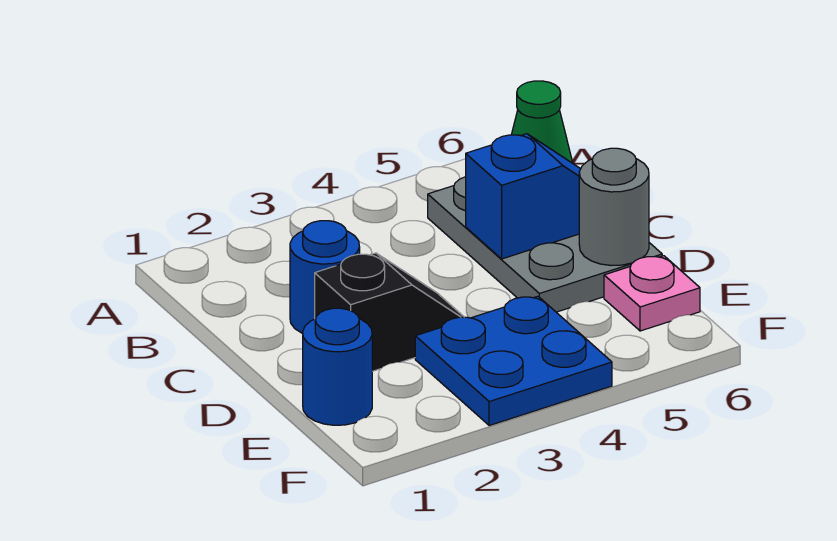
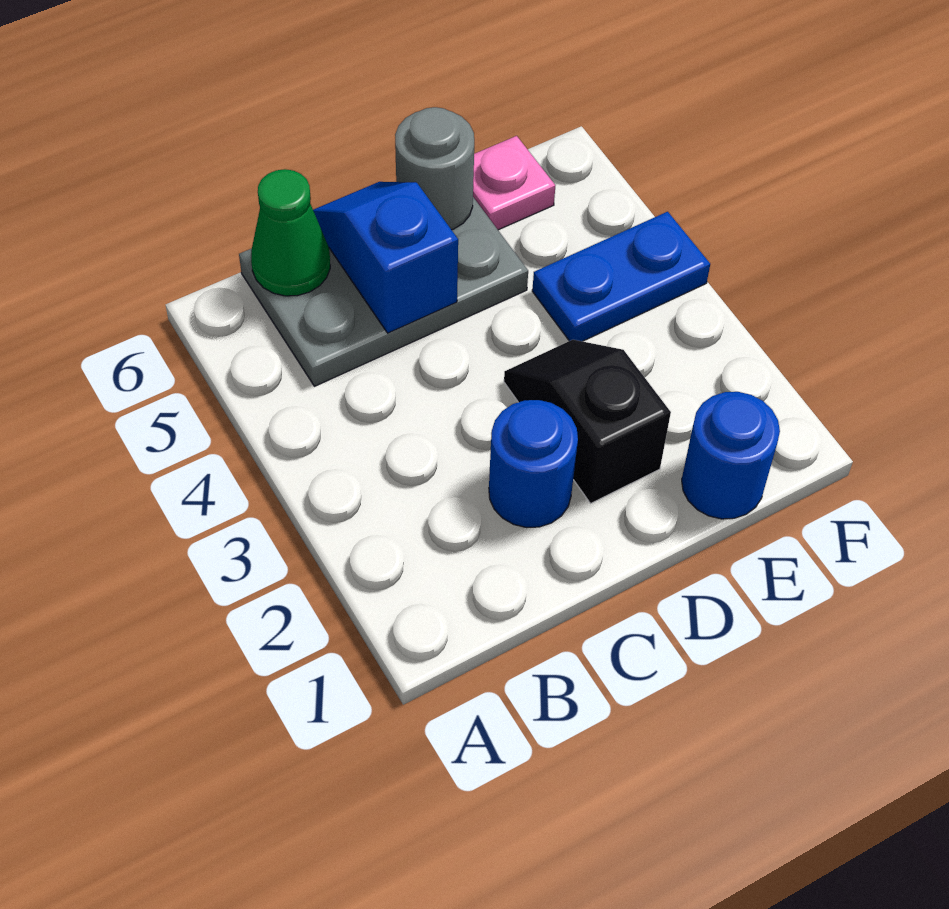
blue 2x2 plate [415,296,612,426] -> blue 1x2 plate [532,212,710,341]

